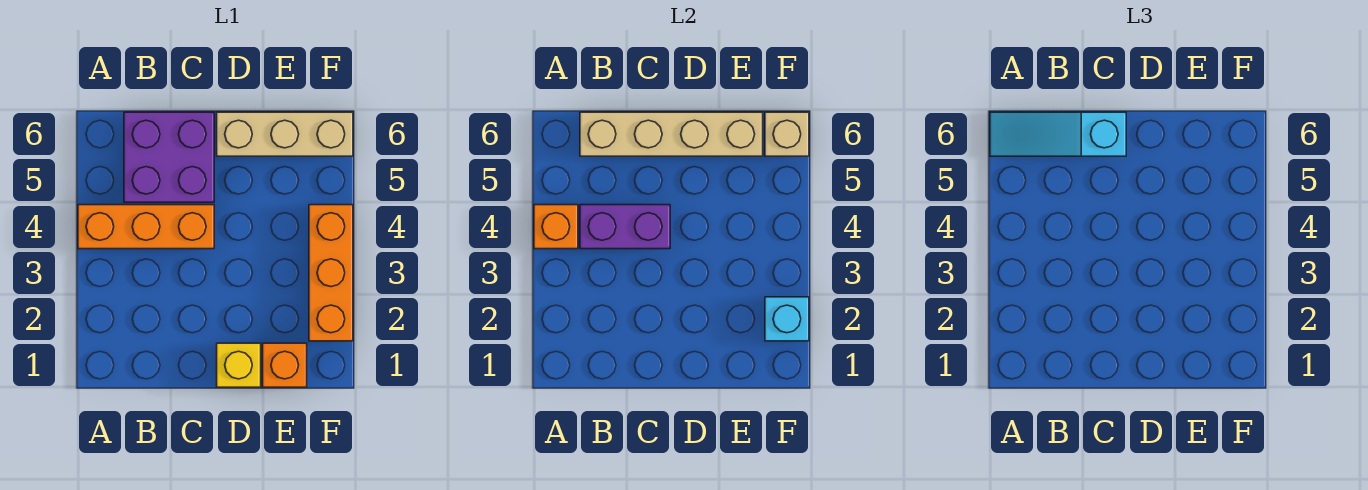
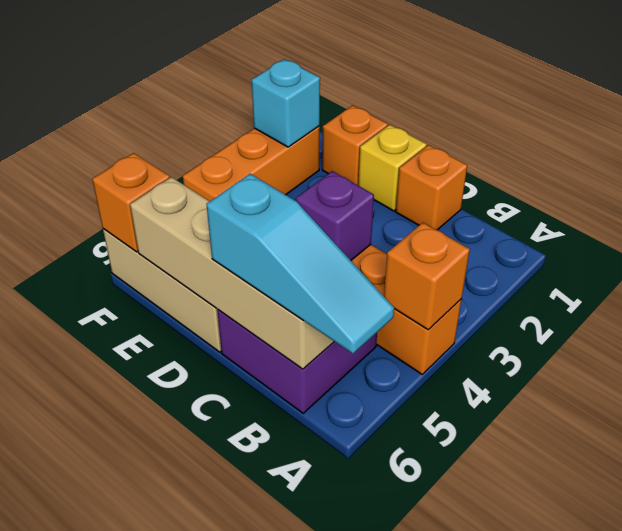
purple 1x2 brick [580,205,670,249] -> purple 1x1 brick [296,171,374,260]
none -> orange 1x1 brick [396,145,467,230]
tan 1x1 brick [765,112,809,156] -> orange 1x1 brick [92,153,170,252]

